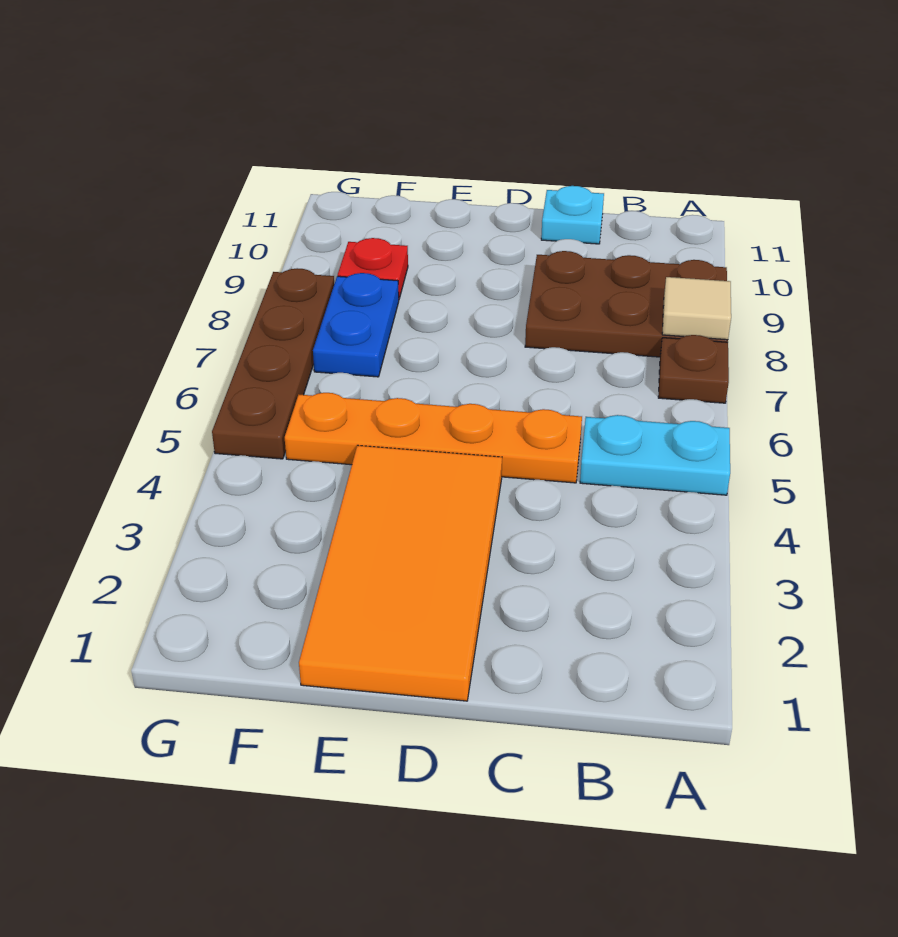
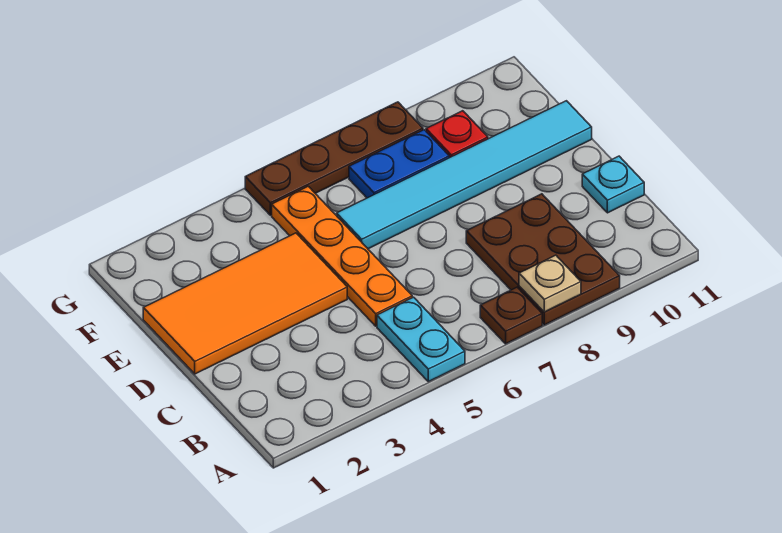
tan 1x1 tile [662,277,731,340] -> tan 1x1 plate [519,255,581,312]
none -> cyan 1x6 tile [337,101,592,249]

